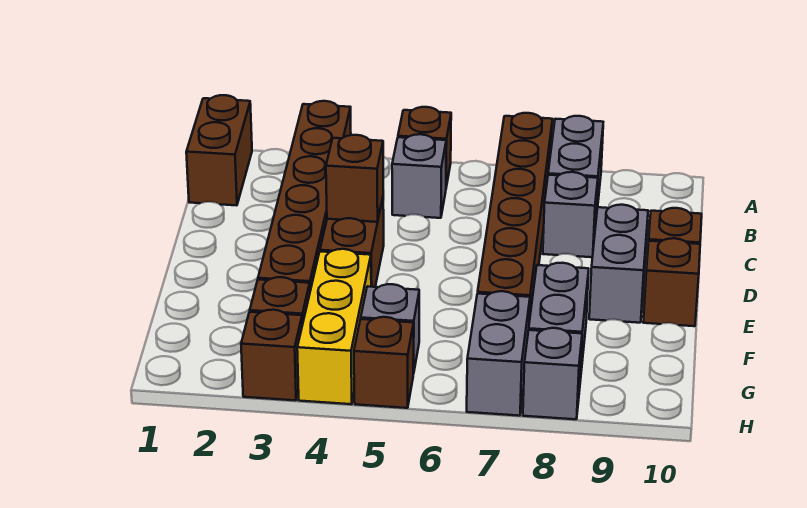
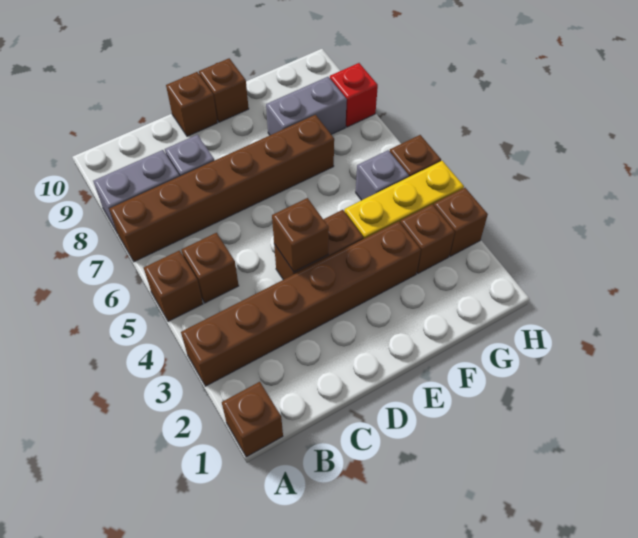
brown 1x2 brick [186,95,252,205] -> brown 1x1 brick [222,382,283,457]
grey 1x1 brick [392,134,446,218] -> brown 1x1 brick [182,233,239,303]
grey 1x2 brick [589,205,648,323] -> none
grey 1x2 brick [467,291,530,416] -> none
grey 1x1 brick [523,328,582,419] -> red 1x1 brick [330,63,378,127]

